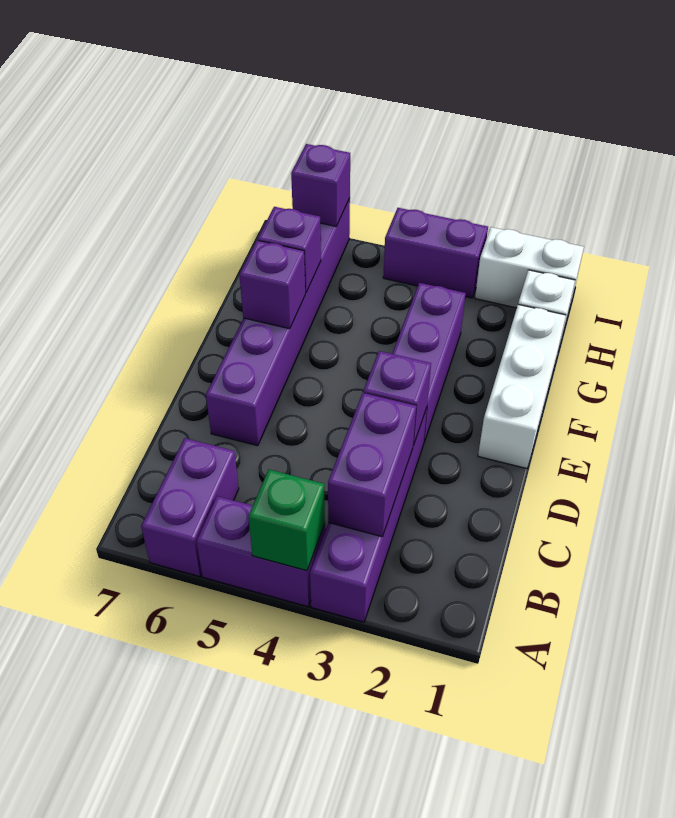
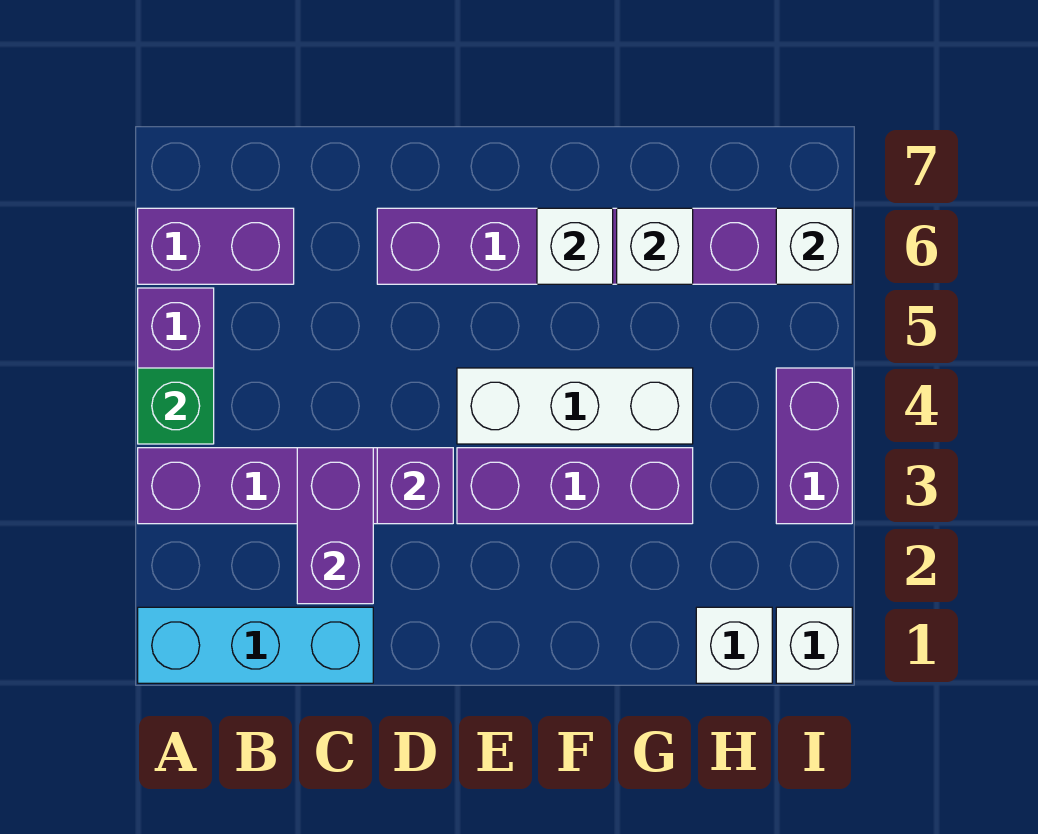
none -> cyan 1x3 brick [138,607,373,683]
purple 1x2 brick [328,393,416,537] -> purple 1x2 brick turned to [297,448,373,604]
white 1x3 brick [478,305,566,468] -> white 1x3 brick moved to [457,368,693,444]
purple 1x1 brick [239,240,305,329] -> white 1x1 brick [537,208,613,284]
purple 1x1 brick [258,207,321,293] -> white 1x1 brick [617,208,693,284]
white 1x2 brick [475,227,584,312] -> white 1x1 brick [776,607,852,683]
purple 1x1 brick [291,144,350,226] -> white 1x1 brick [776,208,852,284]

